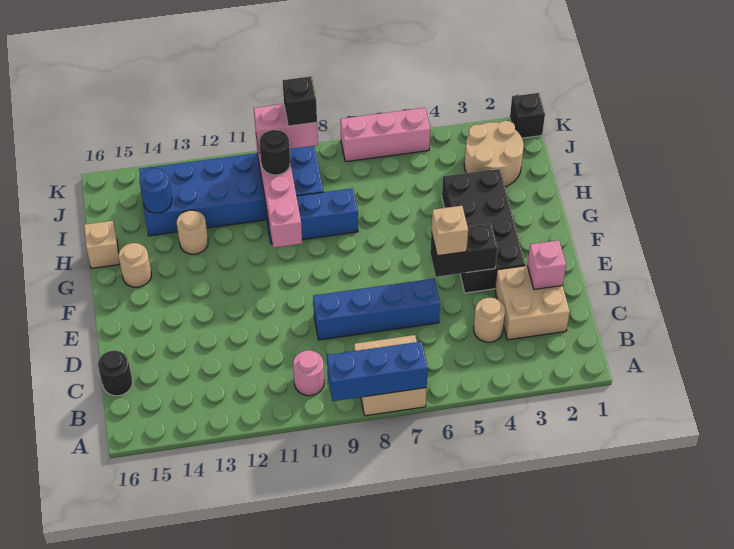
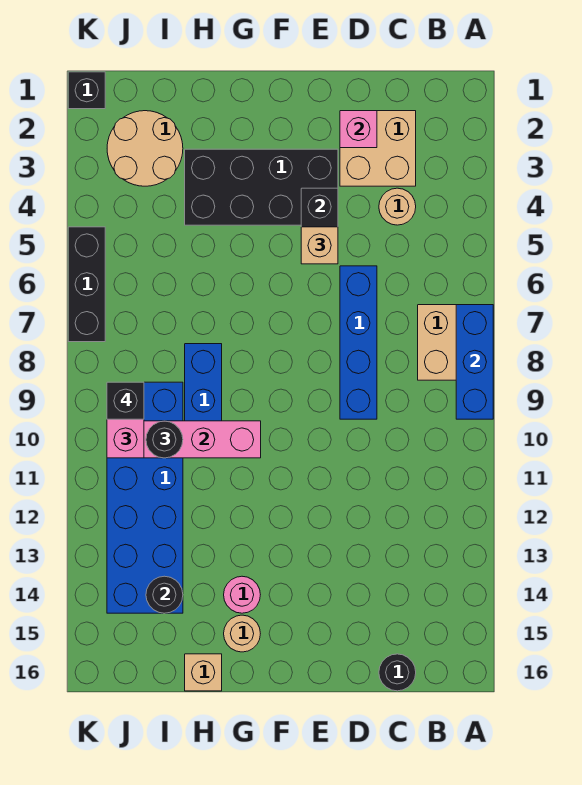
pink 1x1 round brick [293,350,324,396] -> pink 1x1 round brick moved to [224,576,260,613]
tan 1x1 round brick [177,210,208,254] -> none
blue 1x1 round brick [140,168,172,213] -> black 1x1 round brick [146,576,183,613]
pink 1x3 brick [340,108,430,162] -> black 1x3 brick [68,227,105,342]

